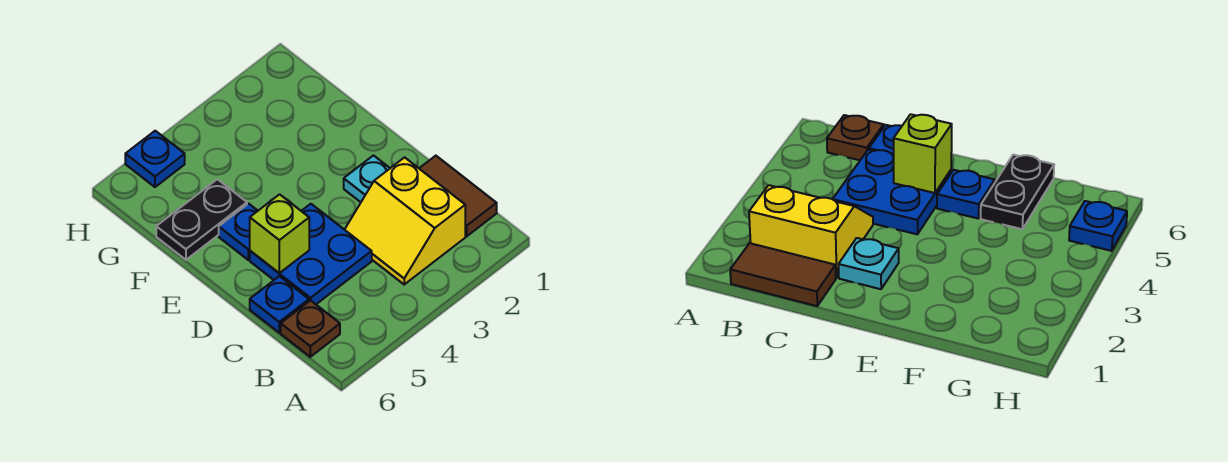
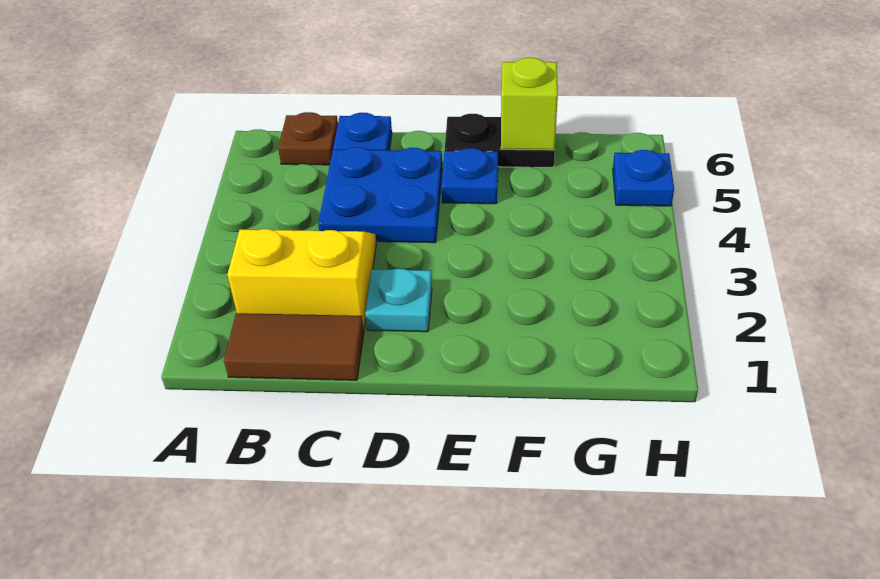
lime 1x1 brick [250,194,309,273] -> lime 1x1 brick moved to [501,58,558,150]
black 1x2 plate [156,179,247,260] -> black 1x2 plate turned to [445,114,555,167]

